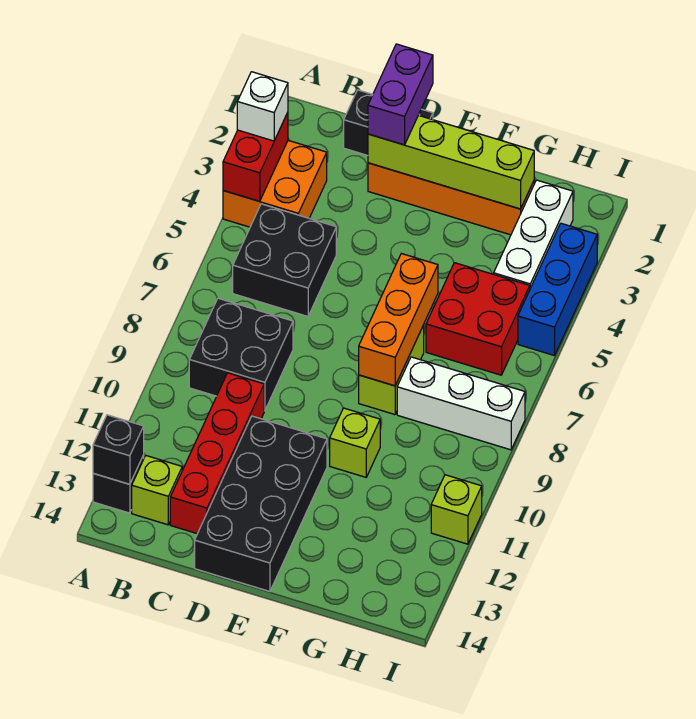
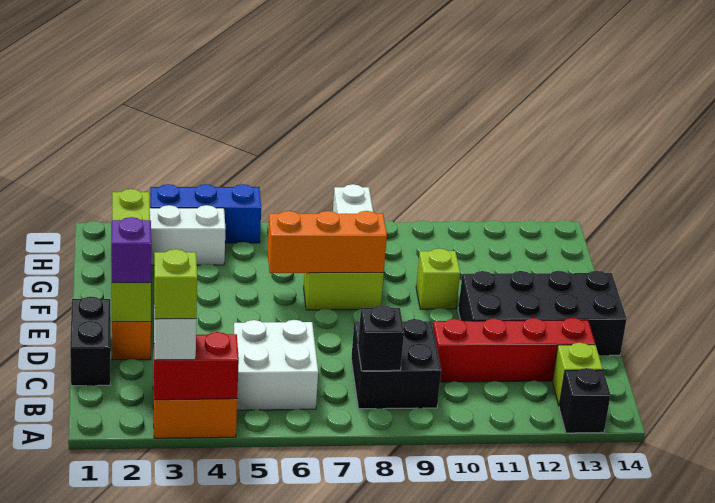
black 1x1 brick [93,415,144,484] -> black 1x1 brick moved to [358,305,404,371]
black 2x2 brick [233,204,336,316] -> white 2x2 brick [234,320,318,410]
purple 1x2 brick [368,44,433,145] -> purple 1x1 brick [111,217,151,283]
red 2x2 brick [426,263,530,375] -> none
lime 1x1 brick [431,475,482,544] -> lime 1x1 brick moved to [154,249,197,319]

